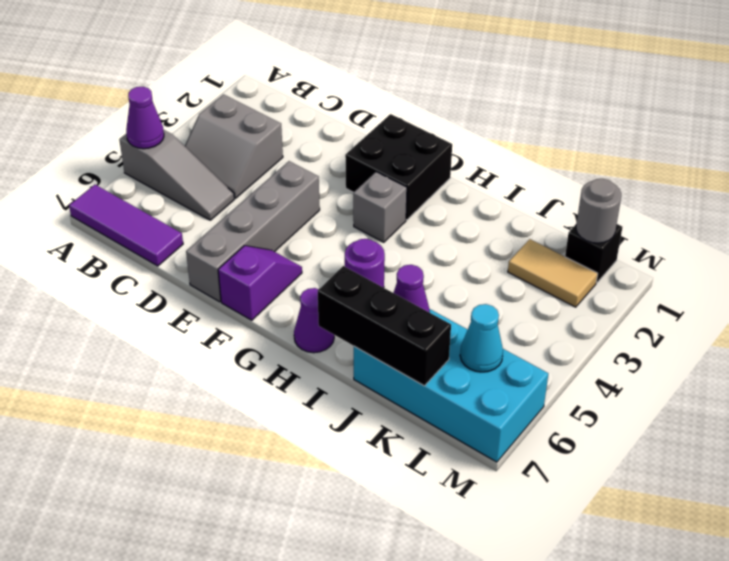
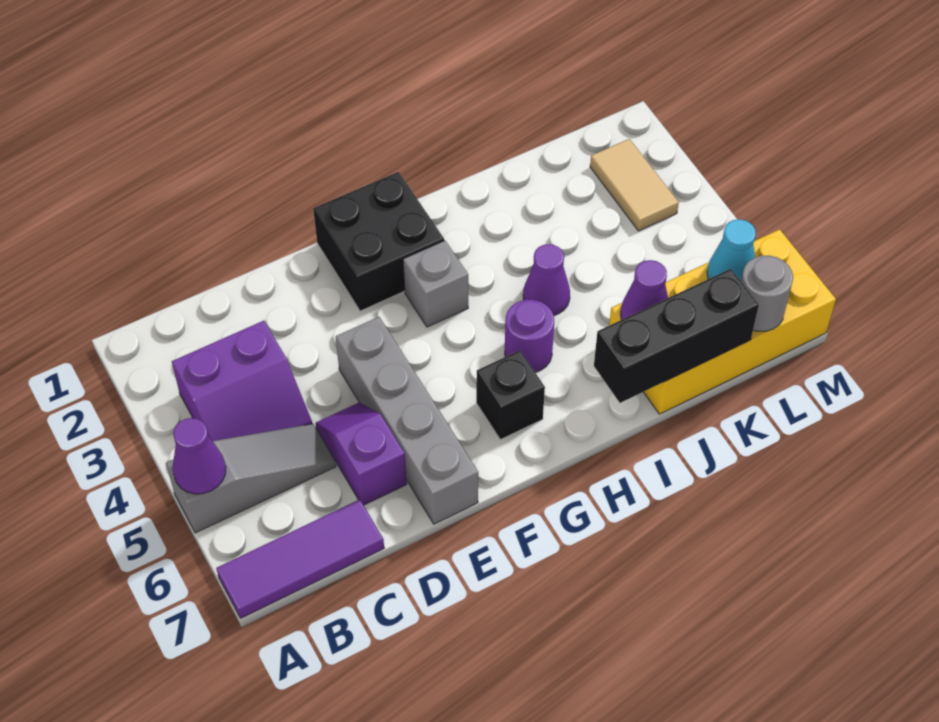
grey 2x2 slope [185,94,283,198] -> purple 2x2 slope [172,321,312,442]
purple 1x2 slope [218,246,302,320] -> purple 1x2 slope moved to [316,402,407,505]
purple 1x1 cone [294,288,334,353] -> purple 1x1 cone moved to [523,244,570,315]
cyan 2x4 brick [354,309,548,462] -> yellow 2x4 brick [609,229,836,414]
tan 1x2 tile [508,239,598,307] -> tan 1x2 tile turned to [590,139,679,231]
black 1x1 brick [565,224,622,283] -> black 1x1 brick moved to [476,350,545,440]
grey 1x1 round brick [576,179,621,243] -> grey 1x1 round brick moved to [741,255,793,331]

